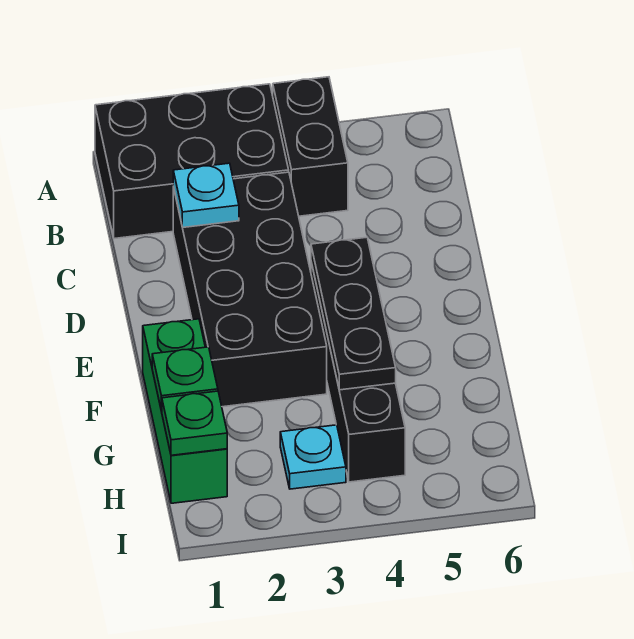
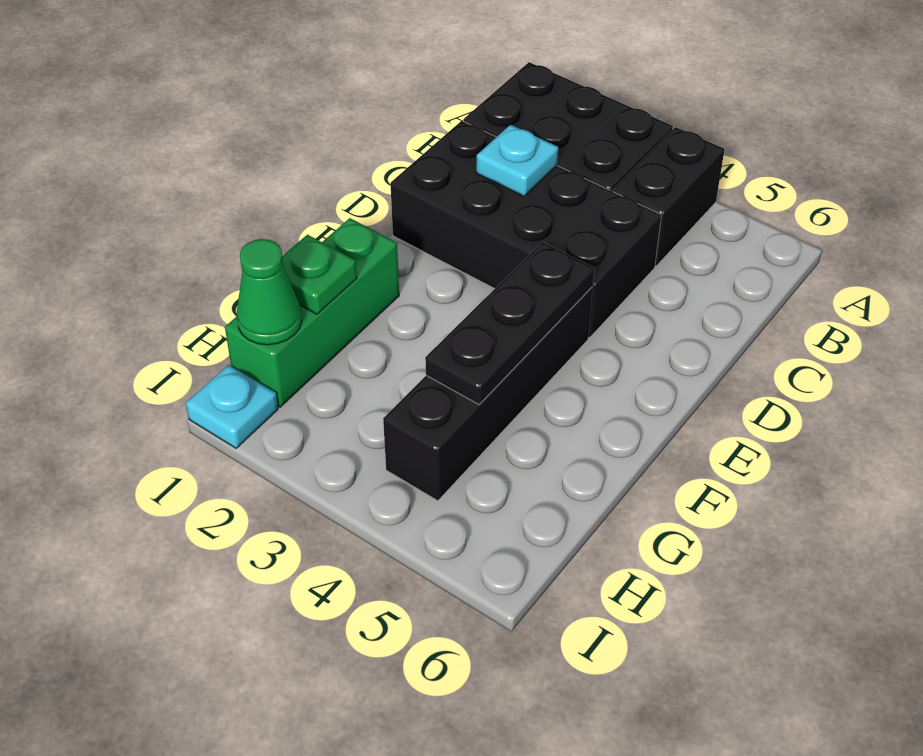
black 2x4 brick [173,172,327,407] -> black 2x4 brick turned to [390,121,661,338]
green 1x1 plate [162,391,227,455] -> green 1x1 cone [237,239,302,345]
cyan 1x1 plate [280,425,346,489] -> cyan 1x1 plate moved to [186,365,278,448]

